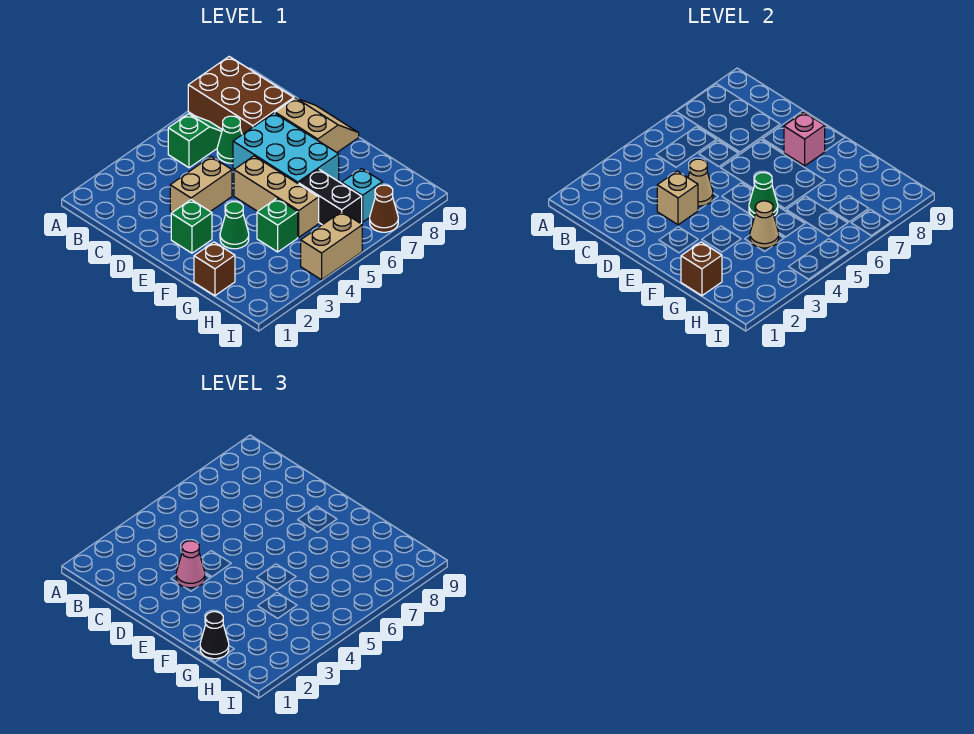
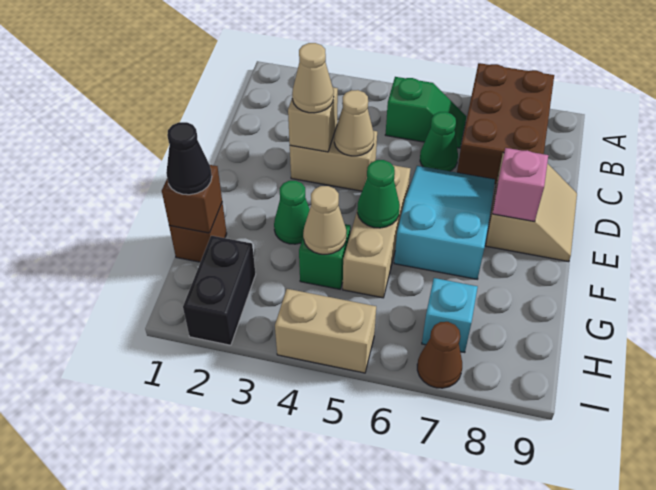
pink 1x1 cone [176,541,205,588] -> tan 1x1 cone [292,43,334,113]
cyan 2x3 brick [233,113,339,184] -> cyan 2x3 slope [394,166,495,279]
green 1x1 brick [171,200,212,253] -> none
black 1x2 brick [299,169,362,225] -> black 1x2 brick moved to [183,236,256,345]

